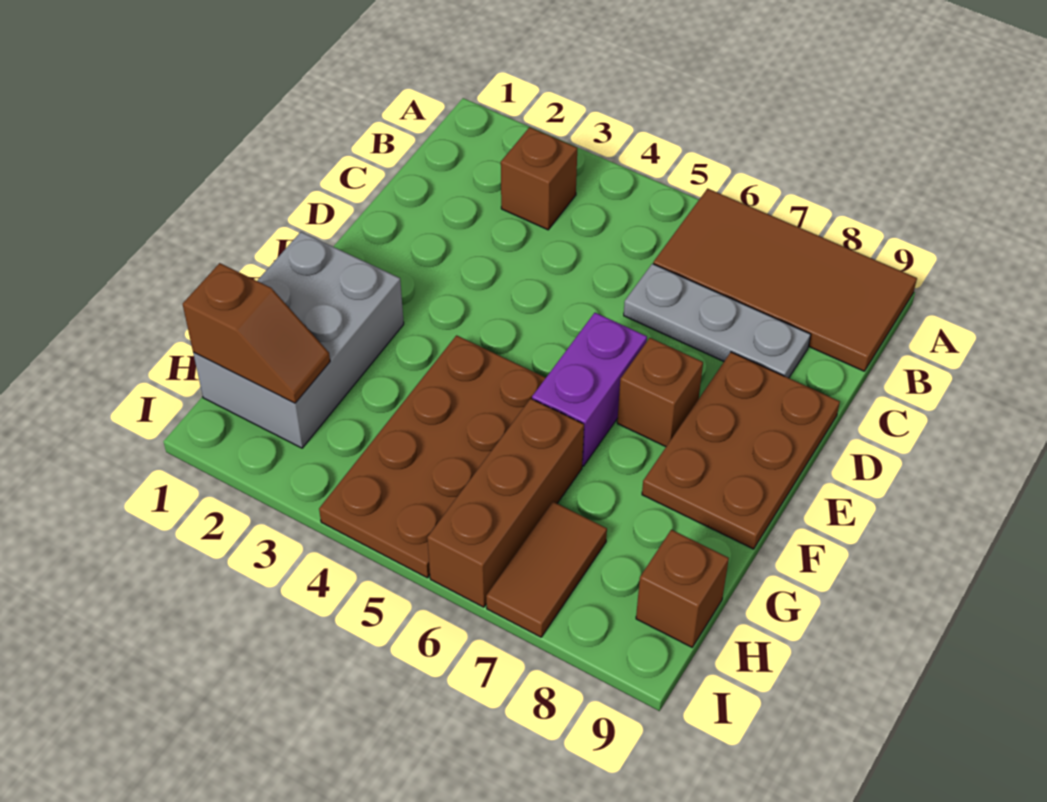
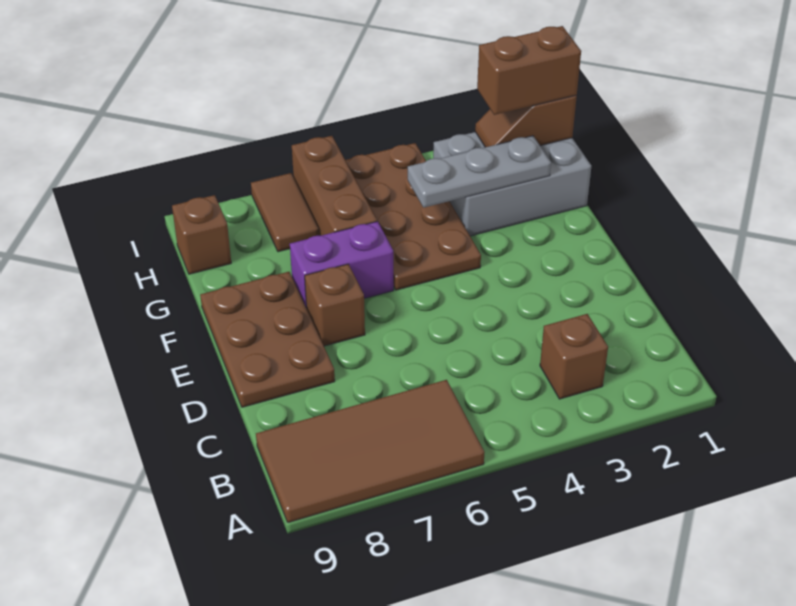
grey 1x3 plate [624,264,811,378] -> grey 1x3 plate moved to [408,136,551,208]
purple 1x2 brick [532,313,647,466] -> purple 1x2 brick turned to [290,221,394,306]
grey 2x3 brick [193,232,404,448] -> grey 2x3 brick turned to [433,132,591,236]
none -> brown 1x2 brick [477,26,581,115]

